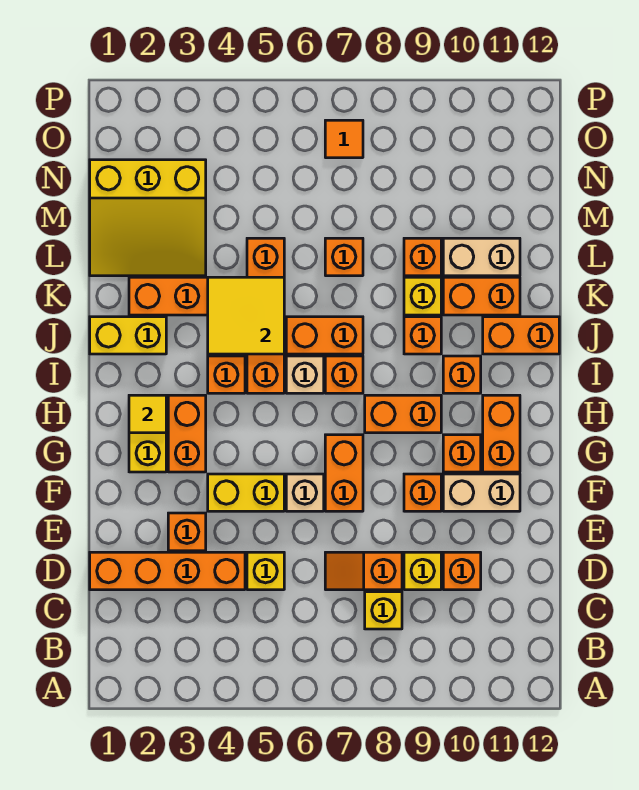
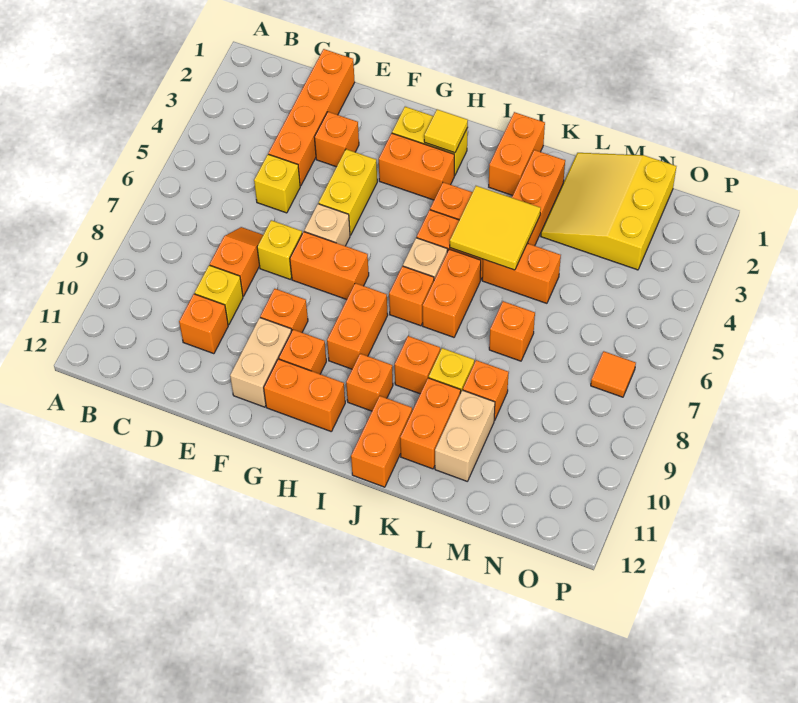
yellow 1x1 brick [365,592,402,629] -> yellow 1x1 brick moved to [257,220,302,279]
yellow 1x2 brick [90,317,166,354] -> orange 1x2 brick [489,112,545,195]

